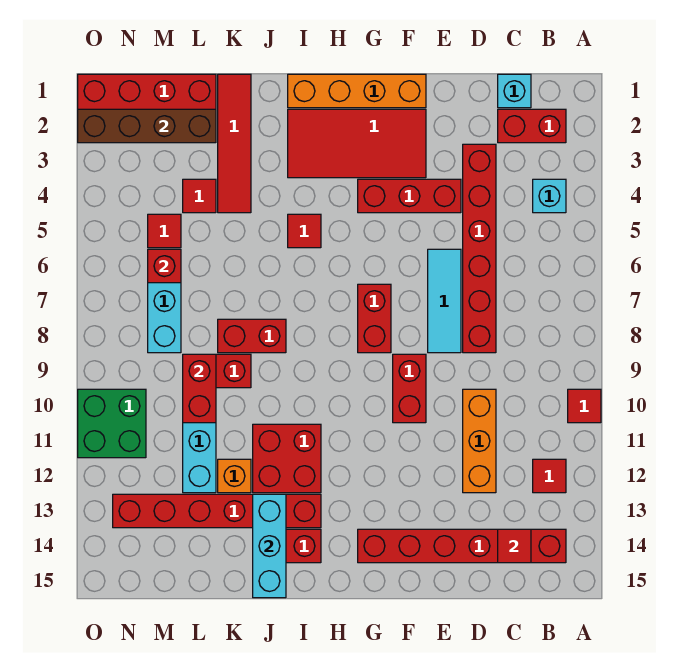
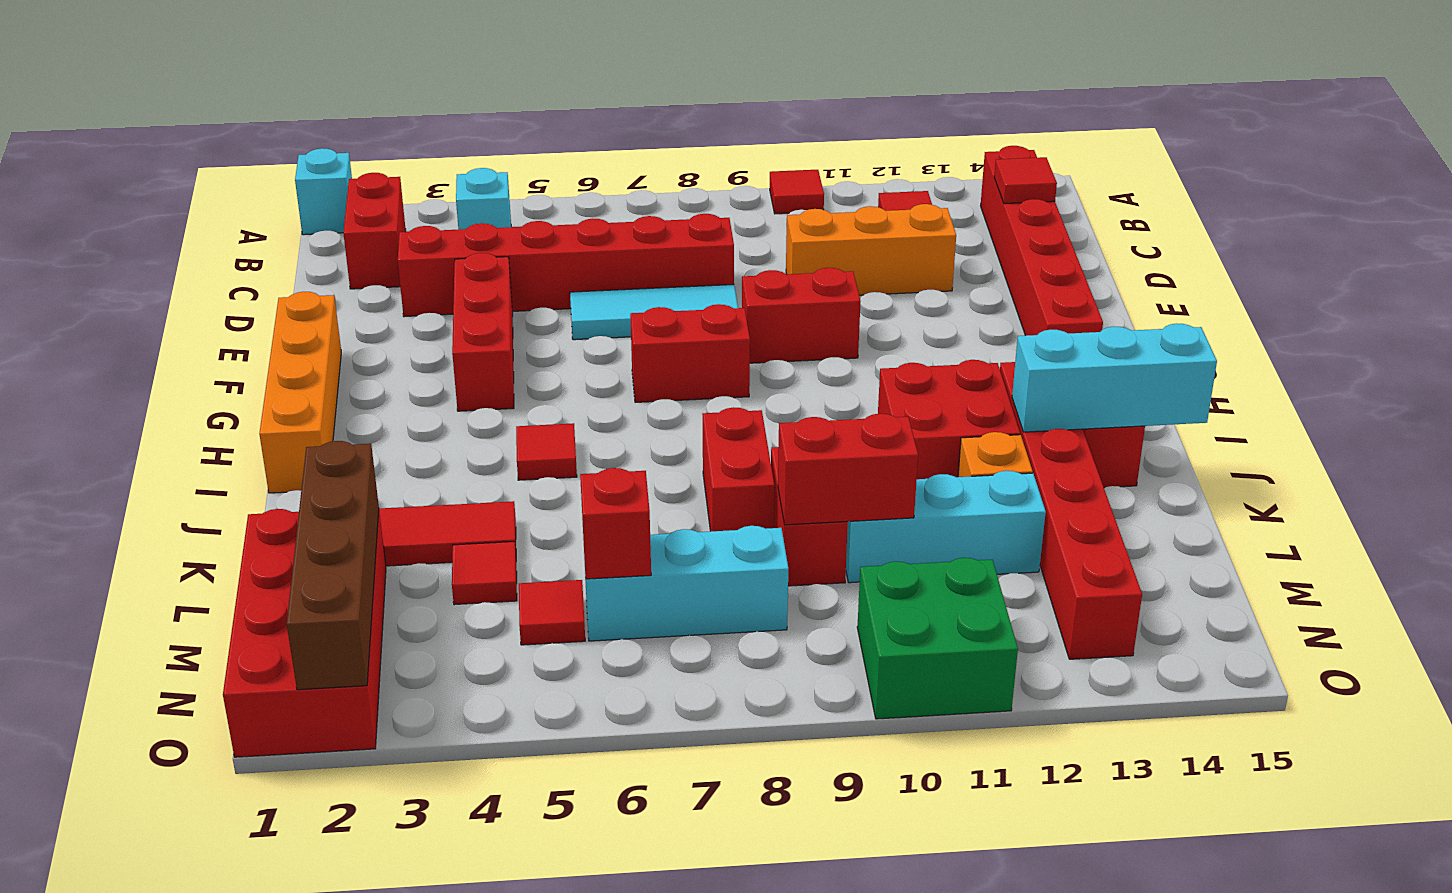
cyan 1x1 brick [498,74,531,108] -> cyan 1x1 brick moved to [295,148,352,235]
red 2x4 tile [288,109,426,178] -> none

